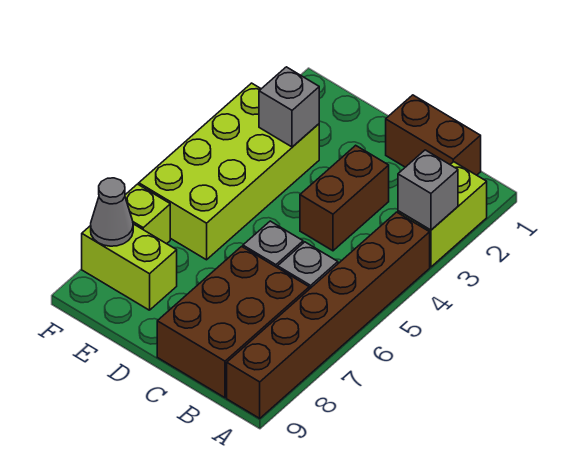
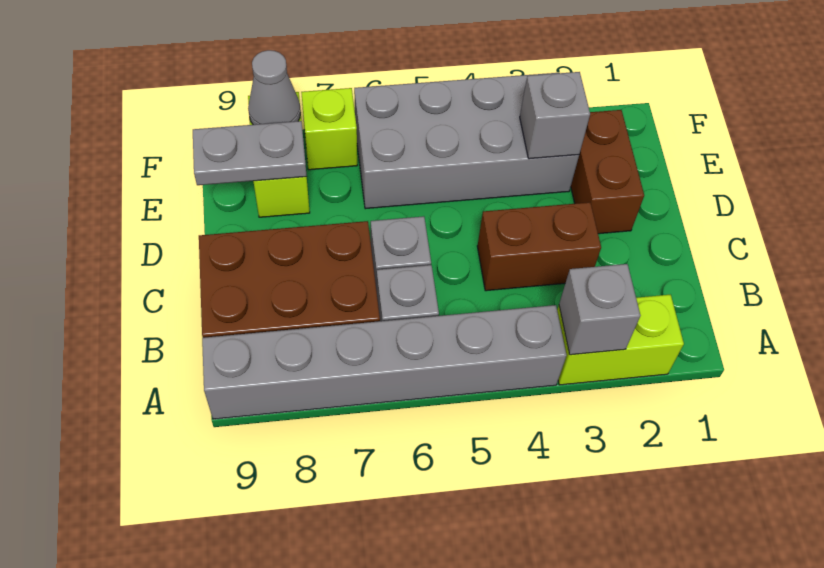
brown 1x6 brick [227,212,430,418] -> grey 1x6 brick [202,305,566,419]
brown 1x2 brick [386,95,481,175] -> brown 1x2 brick moved to [571,110,644,234]
lime 2x4 brick [139,83,319,260] -> grey 2x4 brick [354,73,579,209]
none -> grey 1x2 plate [193,121,307,185]

